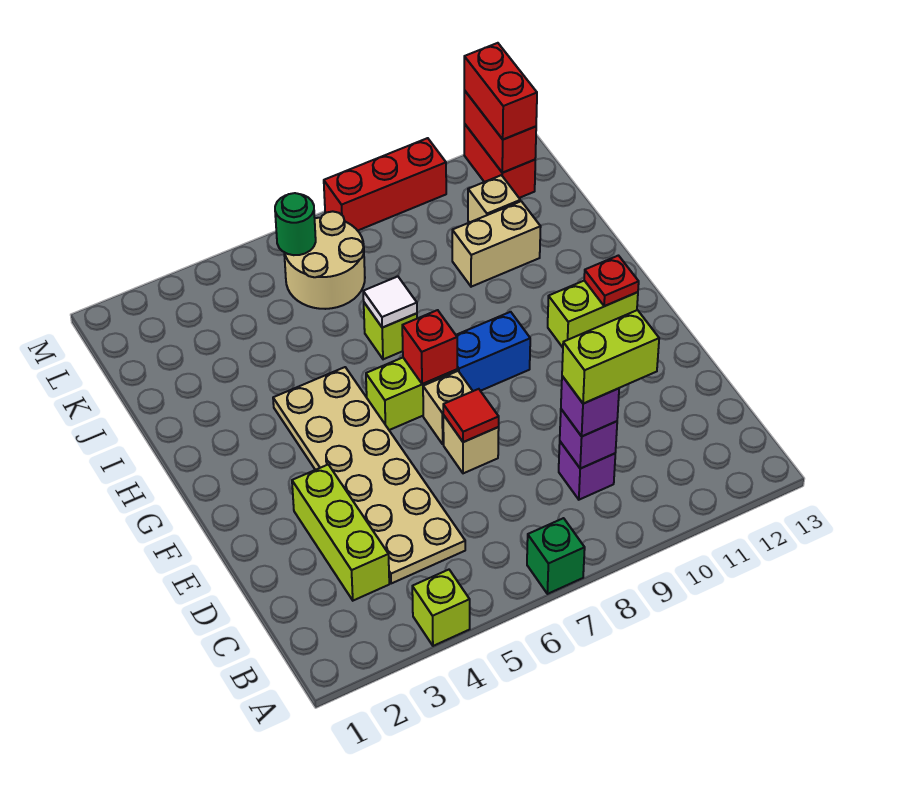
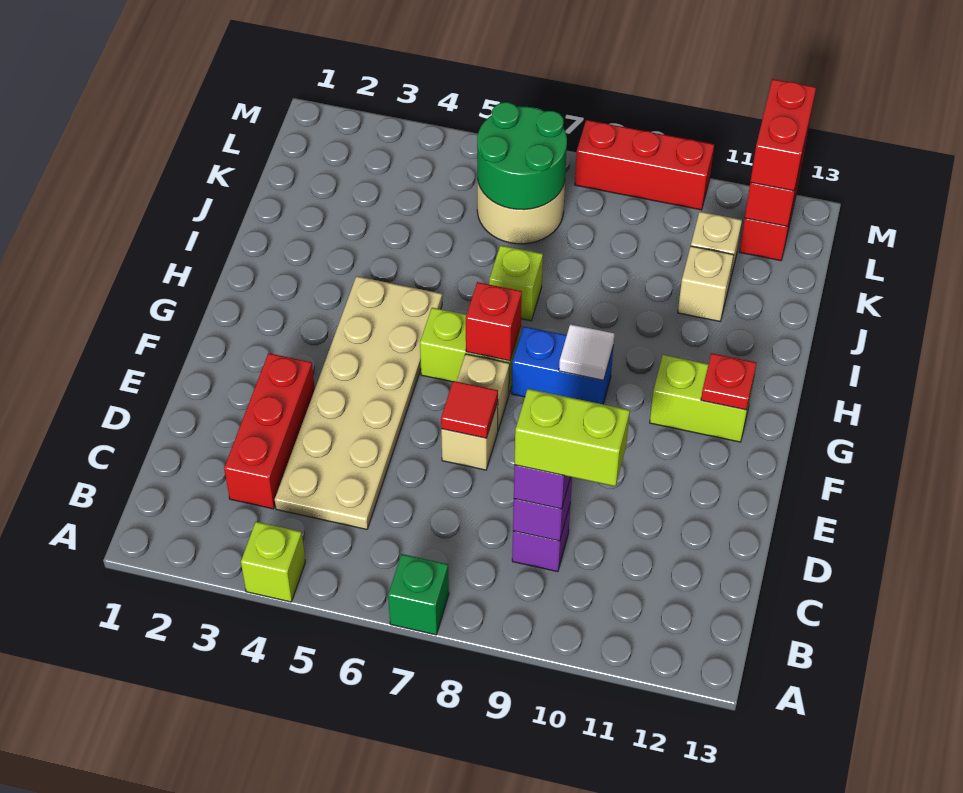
lime 1x3 brick [292,465,389,601] -> red 1x3 brick [224,353,315,509]
white 1x1 tile [363,277,417,328] -> white 1x1 tile moved to [559,324,614,380]
tan 1x2 brick [452,201,541,287] -> tan 1x1 brick [678,246,734,321]
green 1x1 round brick [275,193,316,255] -> green 2x2 round brick [477,102,567,210]

